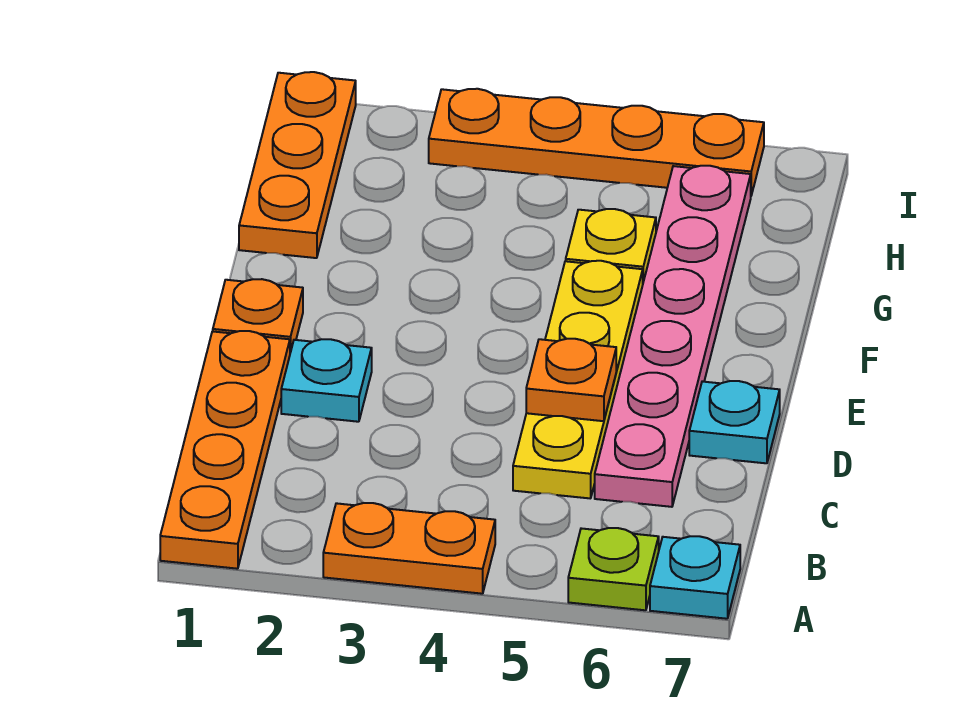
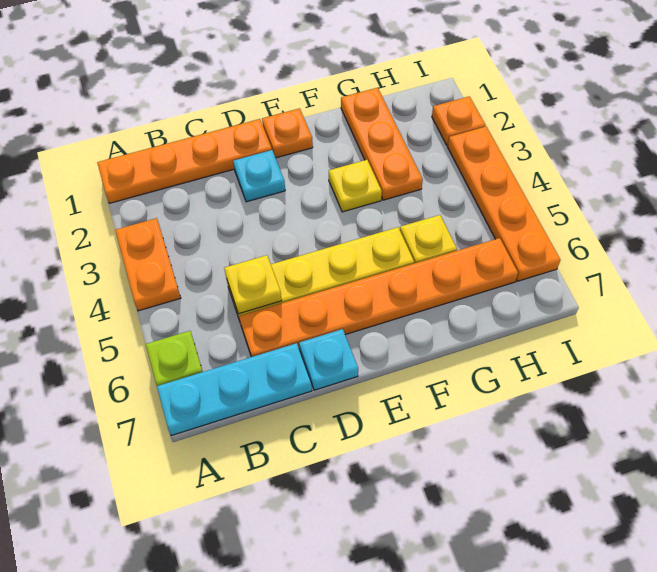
cyan 1x1 plate [650,536,740,619] -> cyan 1x3 plate [157,343,312,436]
none -> yellow 1x1 plate [224,255,282,314]
pink 1x6 plate [595,166,751,507] -> orange 1x6 plate [239,238,518,357]
orange 1x1 plate [526,339,616,421] -> orange 1x1 plate moved to [432,96,485,146]
none -> yellow 1x1 plate [329,160,382,212]
orange 1x3 plate [239,72,356,258] -> orange 1x3 plate turned to [341,88,423,200]

